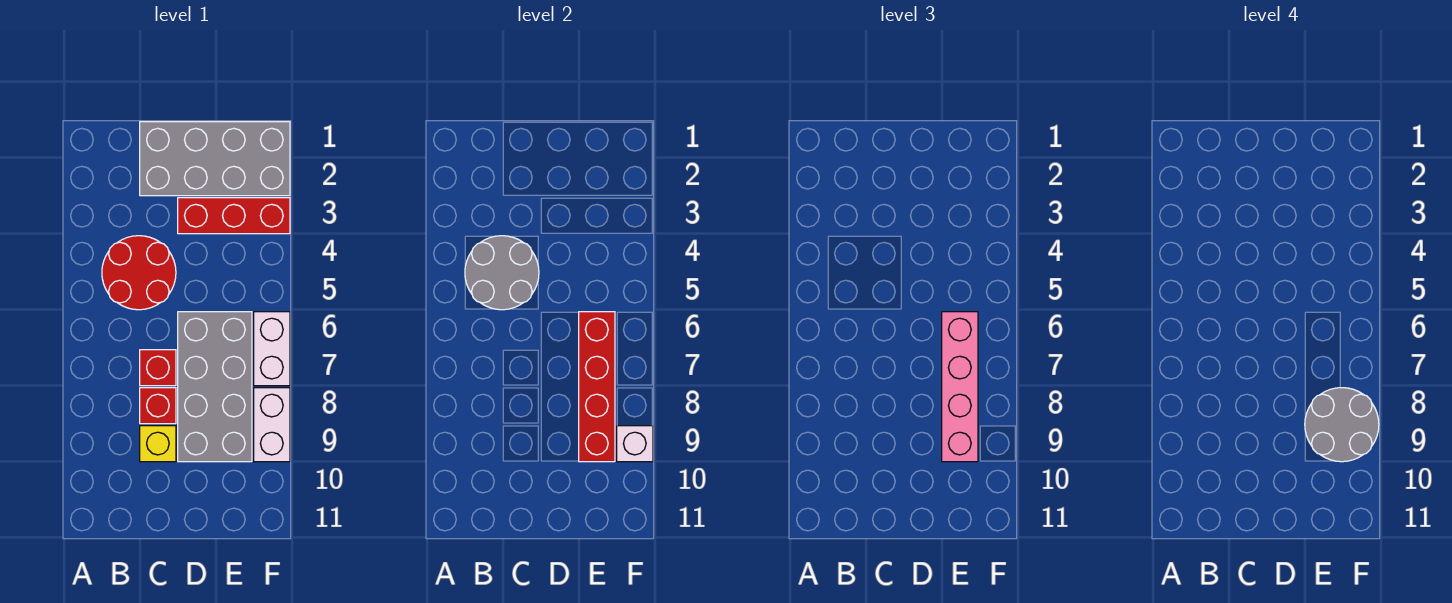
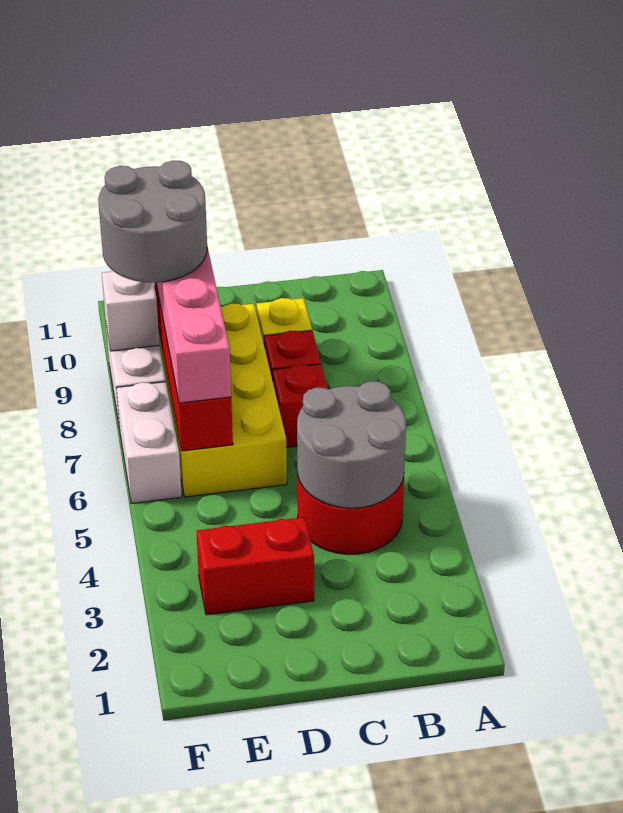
grey 2x4 brick [140,122,290,196] -> none
red 1x3 brick [178,198,290,234] -> red 1x2 brick [197,517,314,615]
grey 2x4 brick [178,312,252,462] -> yellow 2x4 brick [158,304,287,497]

